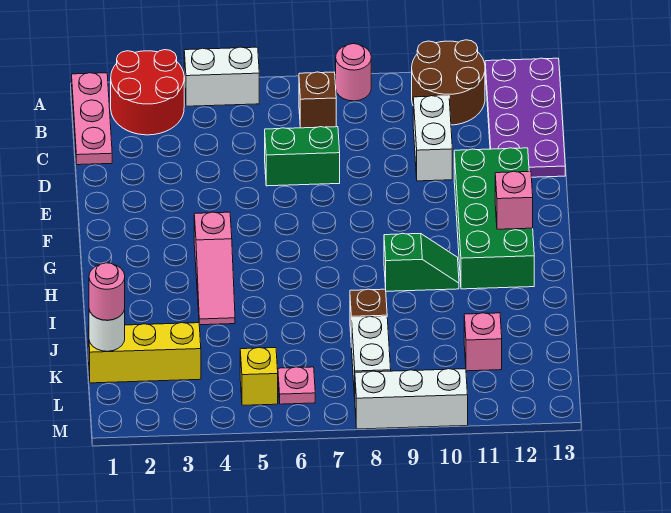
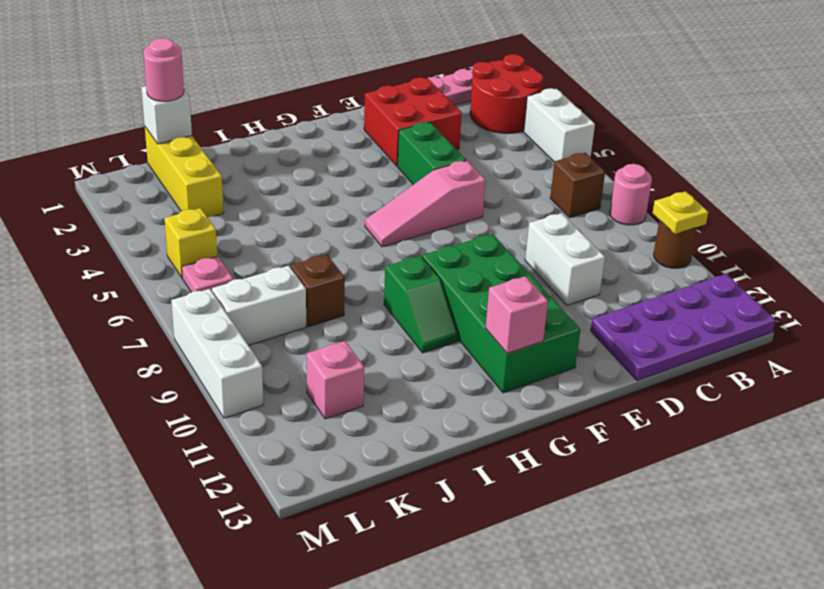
brown 2x2 round brick [412,40,485,125] -> brown 1x1 round brick [653,220,697,268]
none -> yellow 1x1 plate [653,191,708,234]
white 1x2 brick [413,96,452,181] -> white 1x2 brick turned to [525,213,605,305]
none -> red 2x2 brick [364,78,462,166]
green 1x2 brick [265,127,340,186] -> green 1x2 brick moved to [397,122,466,185]
green 2x4 brick [454,148,534,289] -> green 2x4 brick turned to [422,234,581,393]
pink 1x3 slope [194,212,235,325] -> pink 1x3 slope moved to [365,161,486,247]
white 1x1 round brick [89,309,125,351] -> white 1x1 brick [141,86,192,144]

